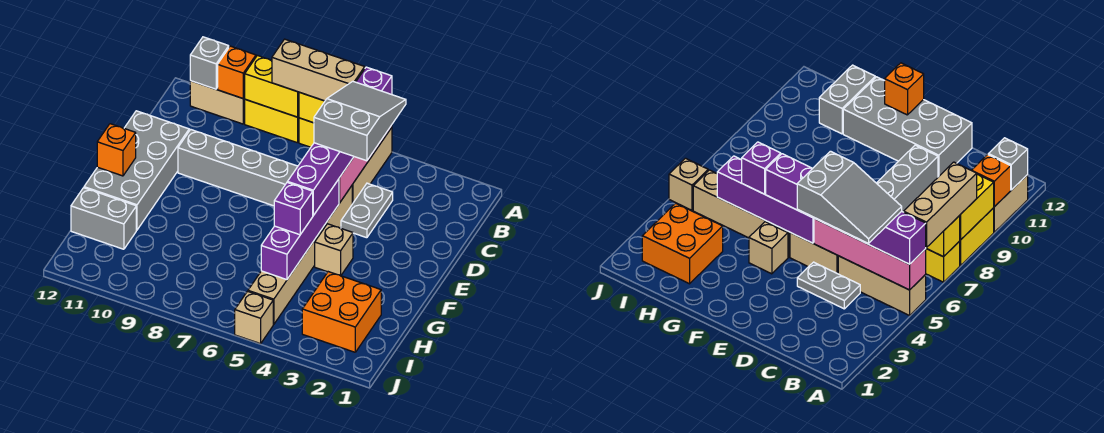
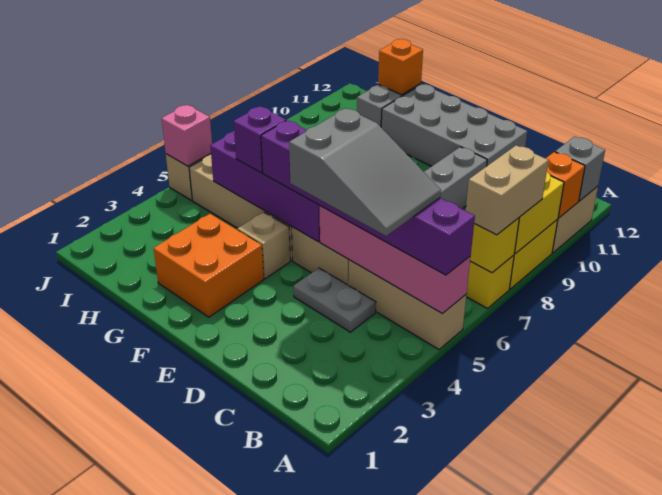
tan 1x3 brick [272,39,365,101] -> tan 1x2 brick [466,145,548,235]
orange 1x1 brick [97,124,136,176] -> orange 1x1 brick moved to [378,39,423,95]
orange 2x2 brick [302,272,381,352] -> orange 2x2 brick moved to [153,214,264,317]
none -> pink 1x1 brick [161,105,212,166]

